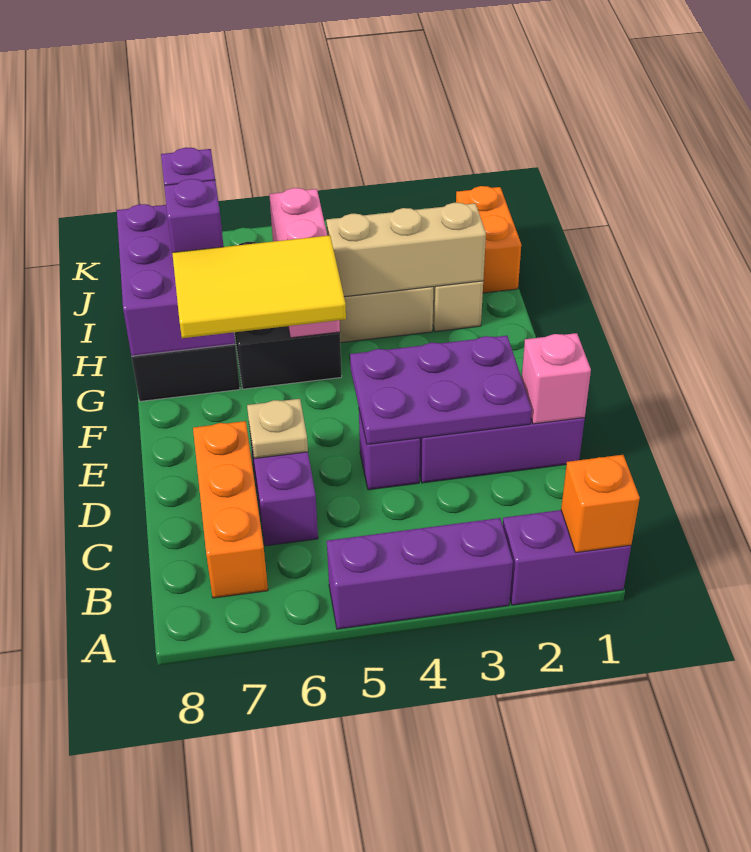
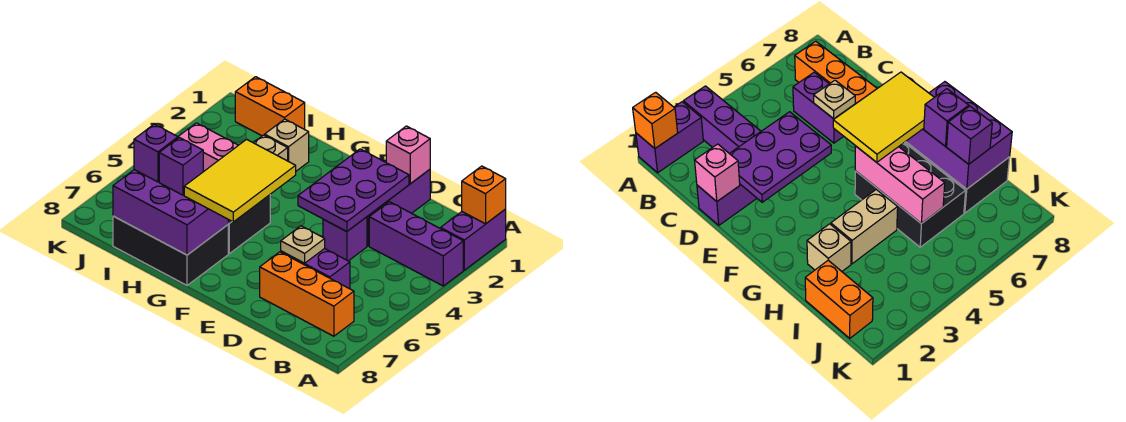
purple 1x3 brick [327,518,513,629] -> purple 1x3 brick turned to [369,202,463,286]
tan 1x3 brick [326,203,486,297] -> none

